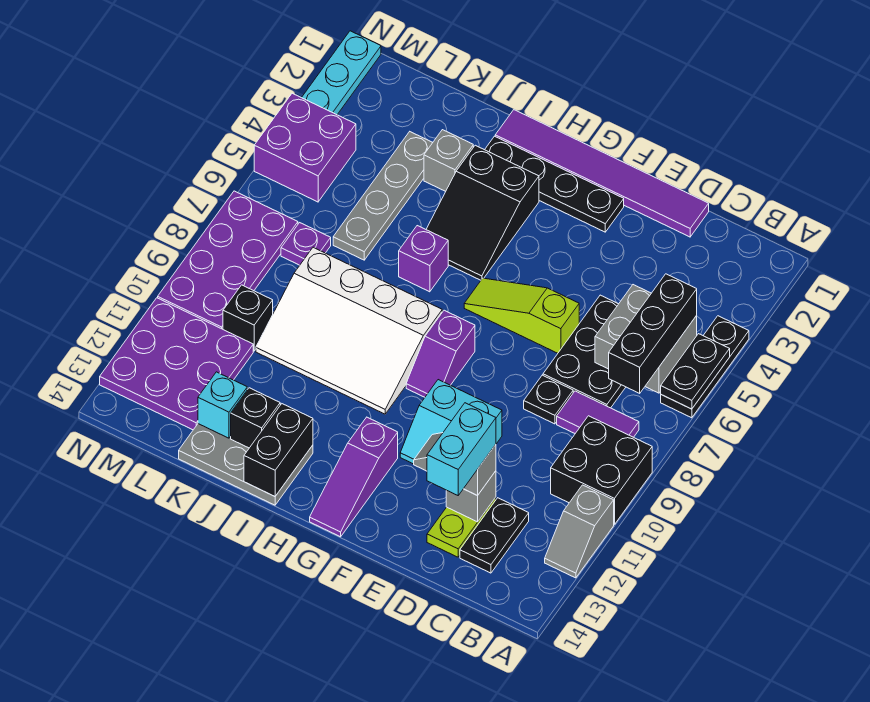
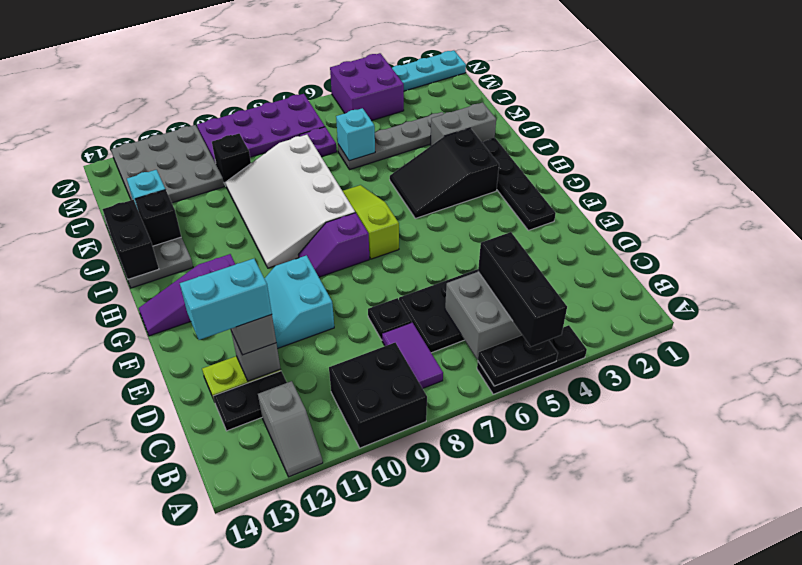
grey 1x2 slope [545,485,614,578] -> grey 1x2 slope turned to [258,381,323,477]
black 1x3 brick [609,274,697,393] -> black 1x3 brick turned to [478,232,567,347]
purple 1x6 tile [495,110,709,237] -> none
lime 1x3 slope [464,278,579,353] -> lime 1x3 slope moved to [343,185,399,259]
purple 1x1 brick [399,226,448,292] -> none
black 1x2 brick [244,404,313,496] -> black 1x2 brick turned to [103,200,159,279]
grey 1x1 brick [424,130,473,191] -> grey 1x2 brick [430,102,496,145]
none -> cyan 1x1 brick [336,108,375,161]
purple 3x3 plate [100,298,253,430] -> grey 3x3 plate [111,125,224,203]

